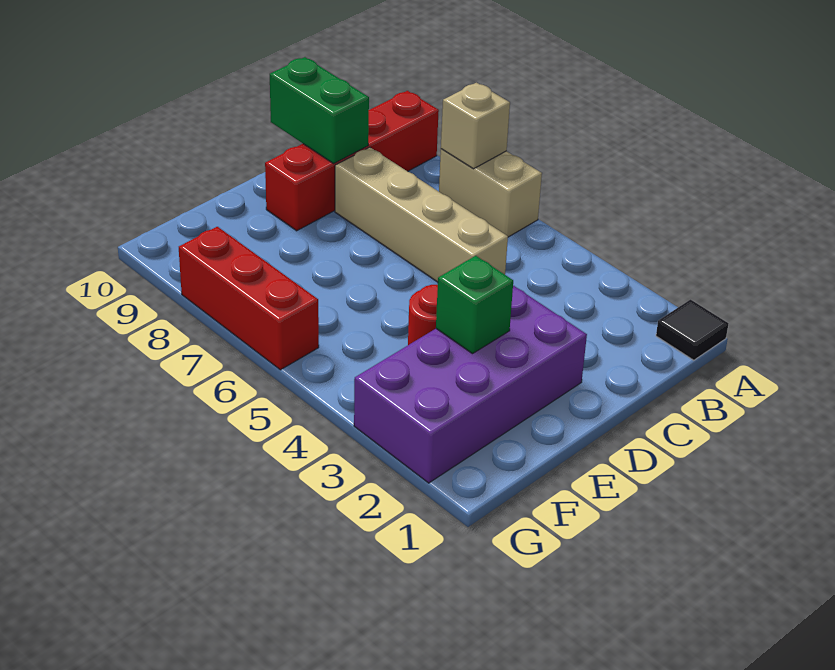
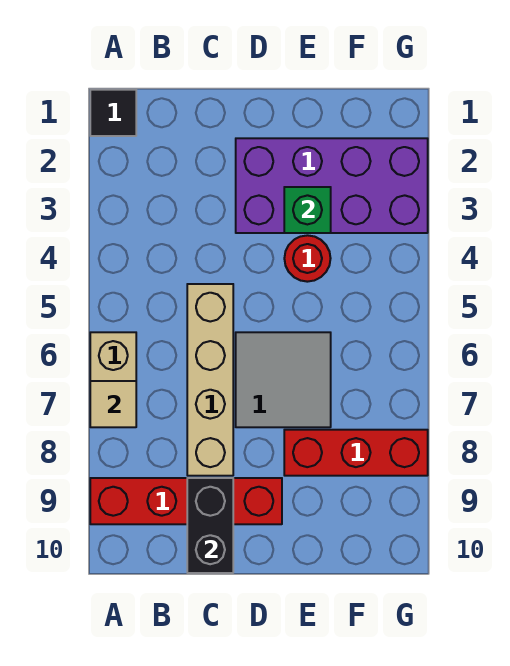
tan 1x1 brick [441,83,510,169] -> tan 1x1 tile [90,381,136,427]
green 1x2 brick [270,57,369,163] -> black 1x2 brick [187,478,233,573]
none -> grey 2x2 tile [236,332,331,427]
red 1x3 brick [179,227,319,370] -> red 1x3 brick turned to [284,430,428,476]

